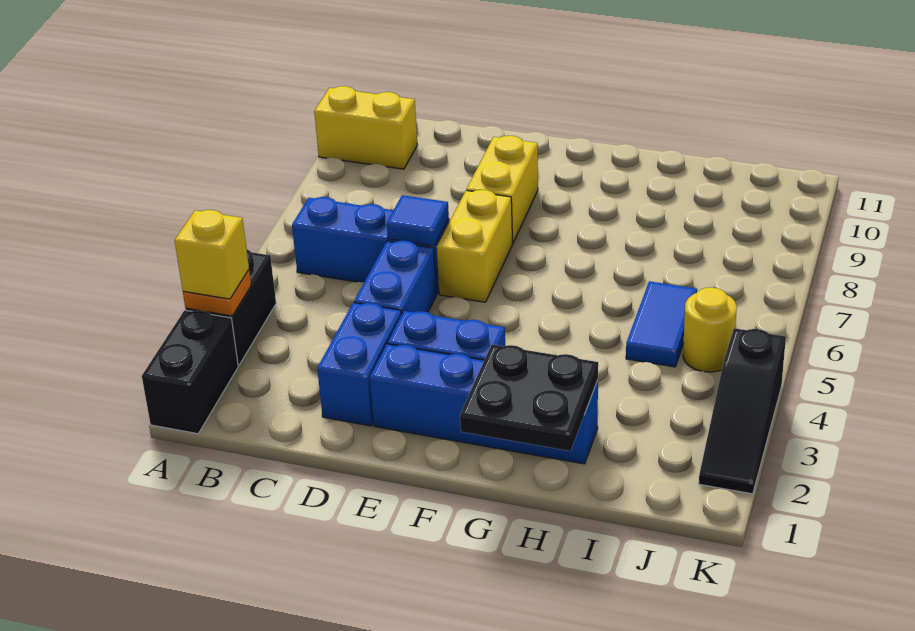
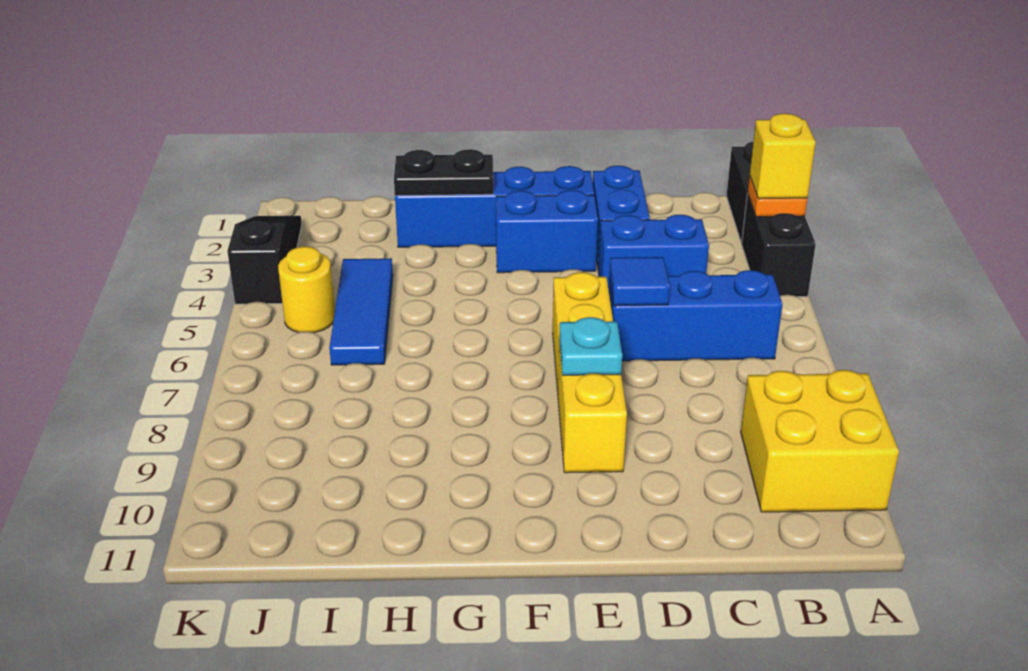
yellow 1x2 brick [314,86,417,169] -> yellow 2x2 brick [741,370,899,512]
blue 1x2 brick [354,241,436,313] -> blue 1x2 brick turned to [598,215,709,289]
none -> cyan 1x1 plate [559,317,622,375]
black 2x2 plate [460,345,598,451] -> black 1x2 plate [394,149,493,196]
blue 1x2 tile [626,281,697,367] -> blue 1x3 tile [329,258,393,365]

